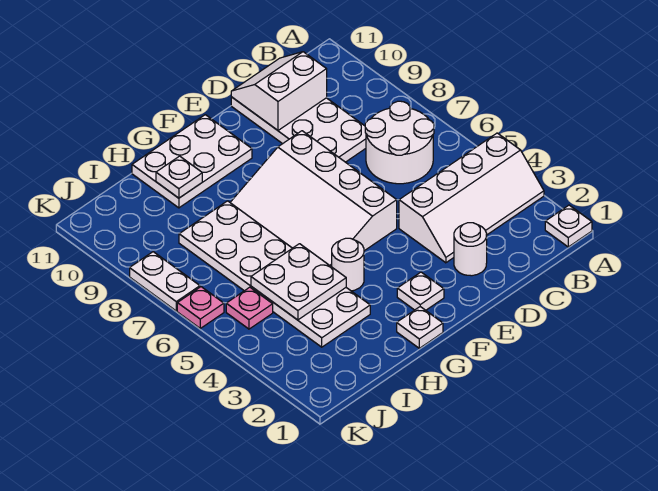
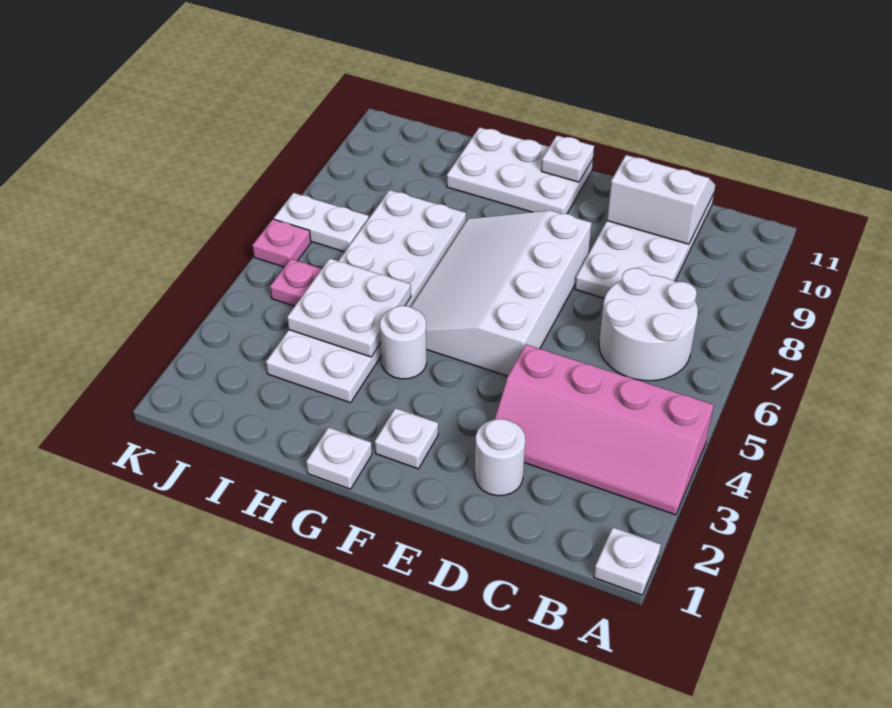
white 2x4 slope [399,133,544,263] -> pink 2x4 slope [495,345,714,515]
white 1x1 plate [156,156,202,198] -> white 1x1 plate moved to [541,136,594,182]
white 1x2 plate [130,252,200,311] -> white 1x2 plate turned to [274,193,369,252]

